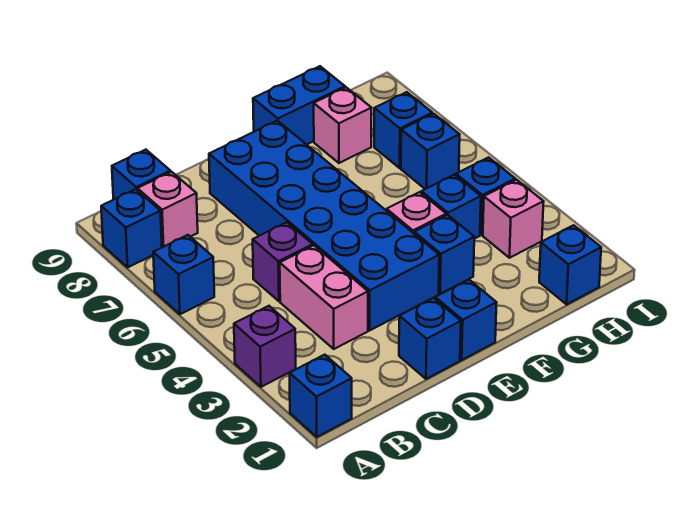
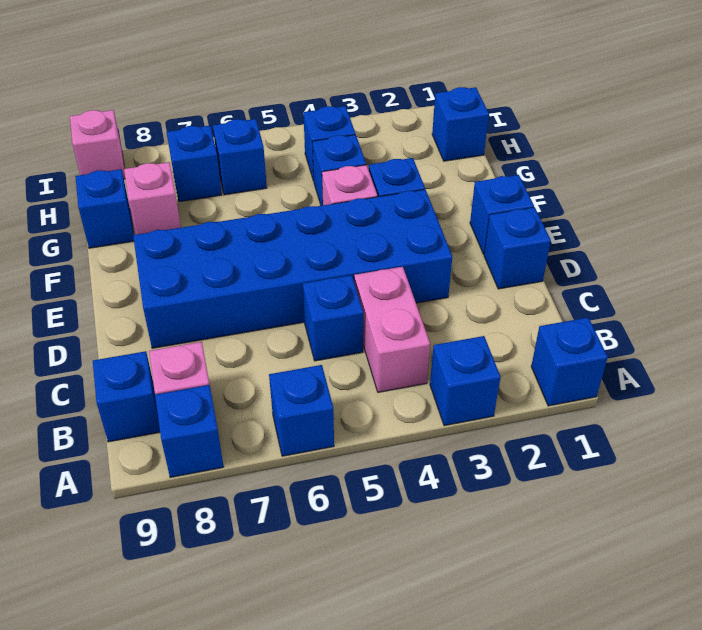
purple 1x1 brick [234,306,296,387] -> blue 1x1 brick [430,336,500,426]
pink 1x2 brick [280,245,368,349] -> pink 1x2 brick turned to [354,267,430,392]
purple 1x1 brick [253,222,313,301] -> blue 1x1 brick [303,275,363,361]
blue 1x2 brick [253,66,345,145] -> blue 1x1 brick [75,169,134,248]
pink 1x1 brick [483,180,544,258] -> pink 1x1 brick moved to [70,110,125,179]

